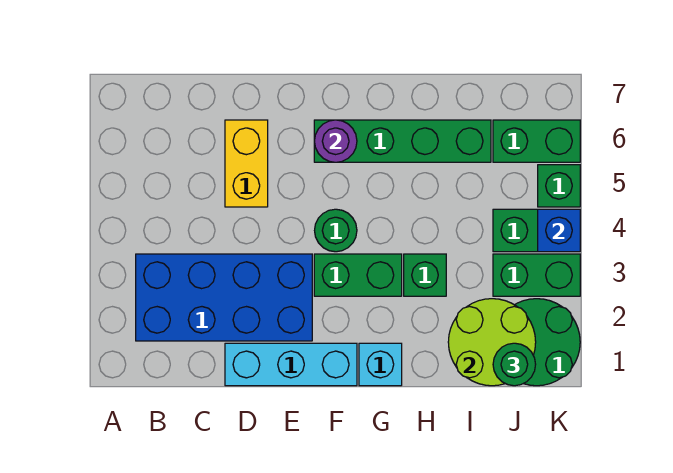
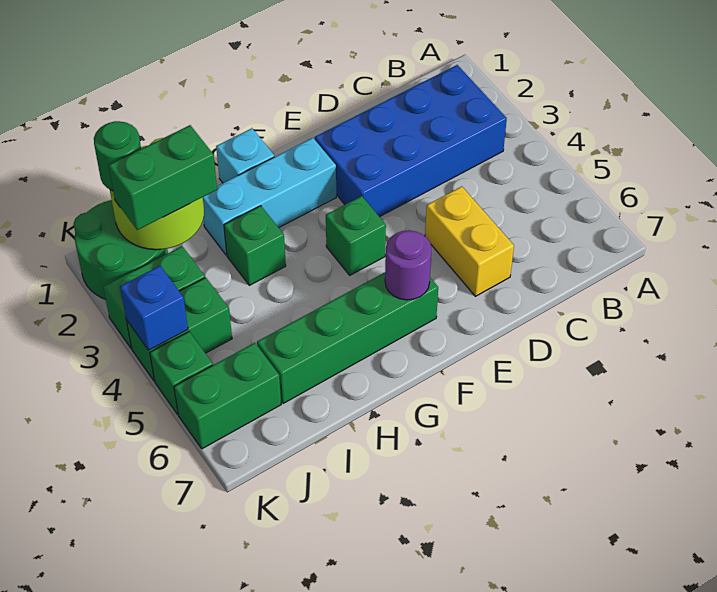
cyan 1x3 brick [225,343,357,386] -> cyan 1x3 brick moved to [203,138,336,255]
green 1x2 brick [314,254,402,296] -> green 1x2 brick moved to [109,125,217,230]
green 1x1 round brick [315,209,357,252] -> green 1x1 brick [326,196,386,275]

